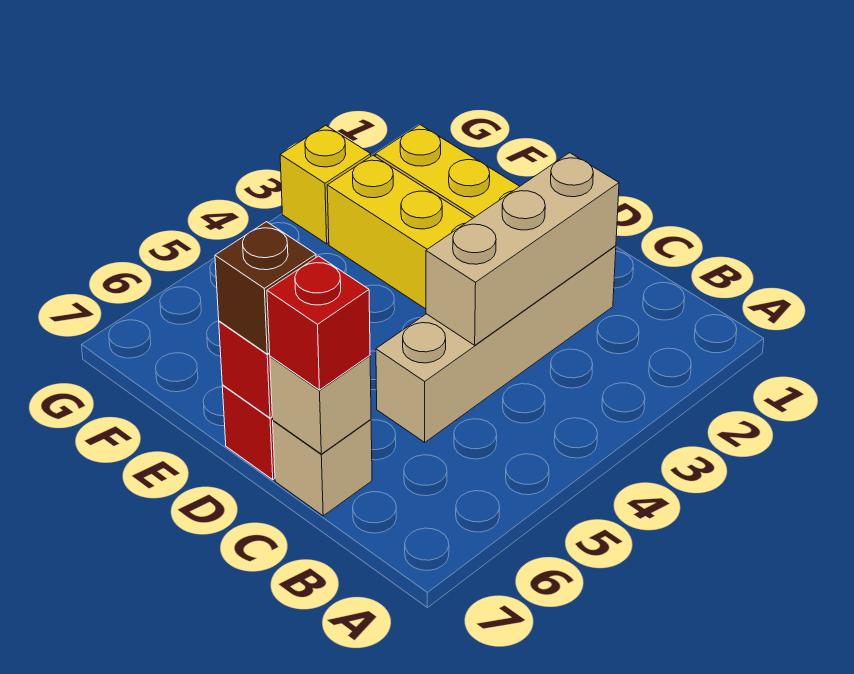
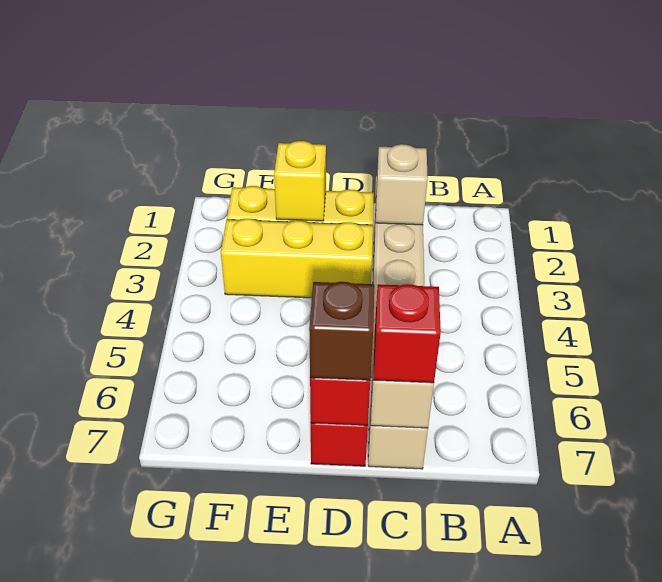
tan 1x3 brick [426,153,619,345] -> tan 1x1 brick [376,144,428,225]
yellow 1x1 brick [280,126,371,244] -> yellow 1x1 brick moved to [274,141,326,221]

